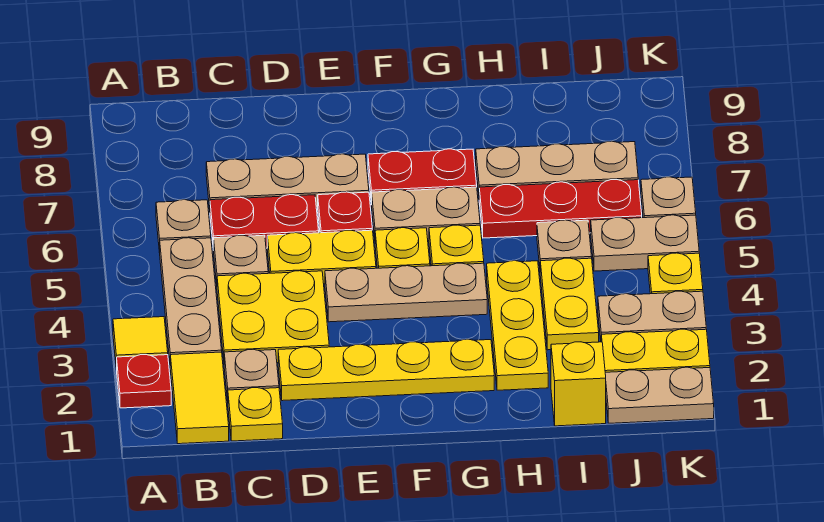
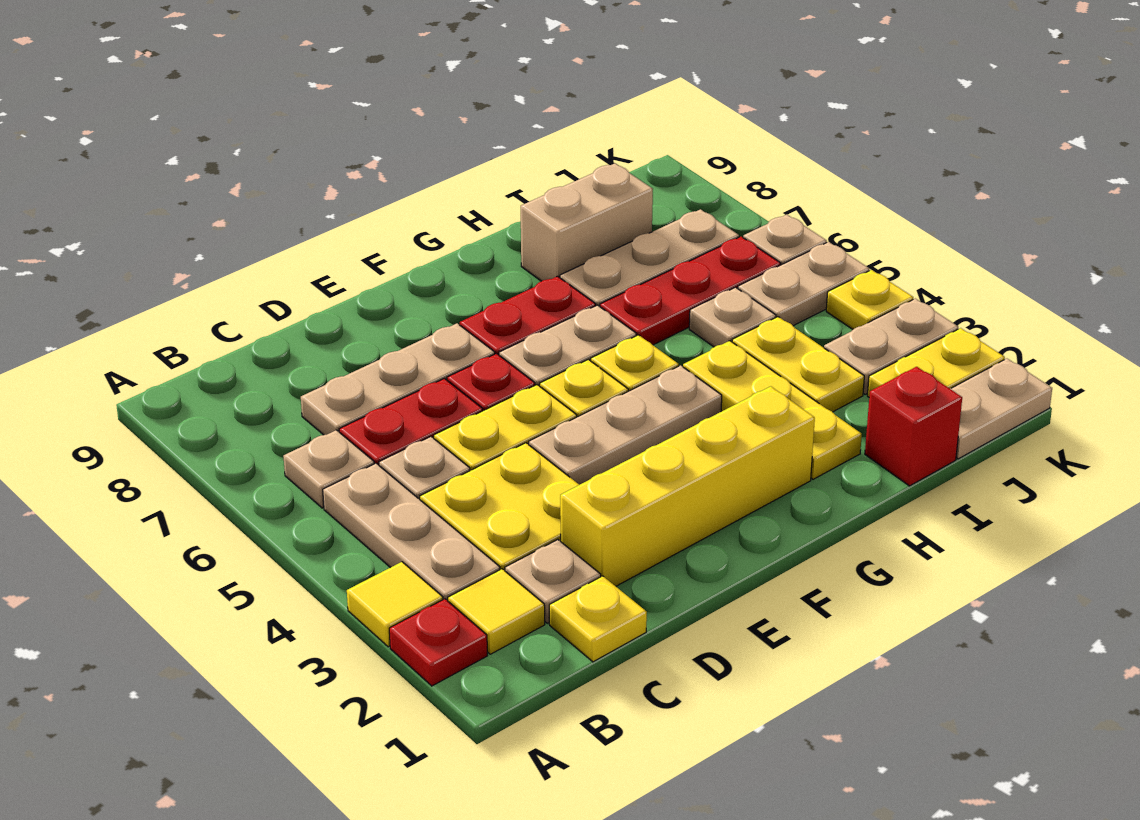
yellow 1x2 tile [170,352,229,444] -> yellow 1x1 tile [448,569,545,654]
yellow 1x4 plate [278,339,494,401] -> yellow 1x4 brick [560,386,815,586]
none -> tan 1x2 brick [521,163,653,281]
yellow 1x1 brick [551,342,606,426] -> red 1x1 brick [865,367,962,486]

